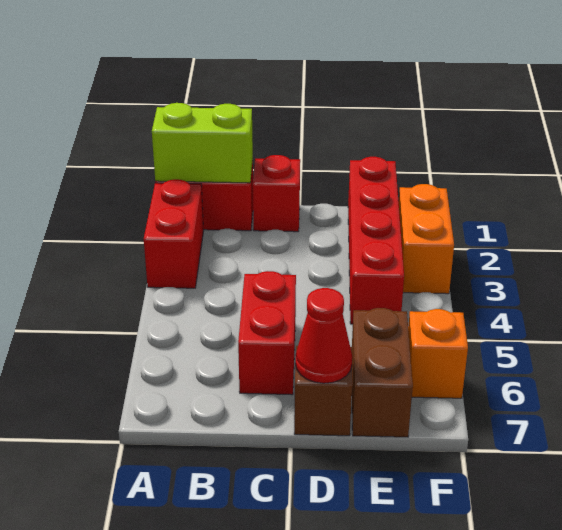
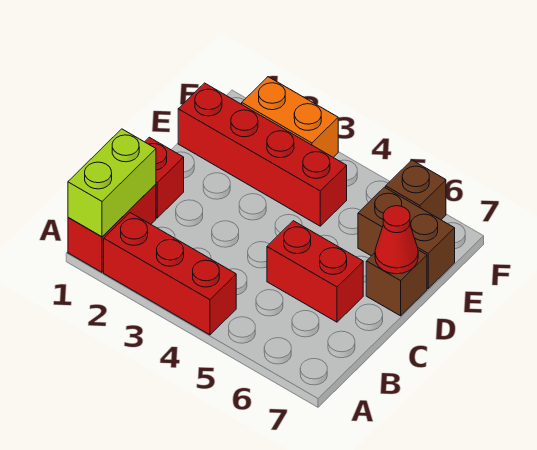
red 1x2 brick [144,179,204,288] -> red 1x3 brick [104,213,236,335]
orange 1x1 brick [408,309,468,398] -> brown 1x1 brick [386,160,446,220]

